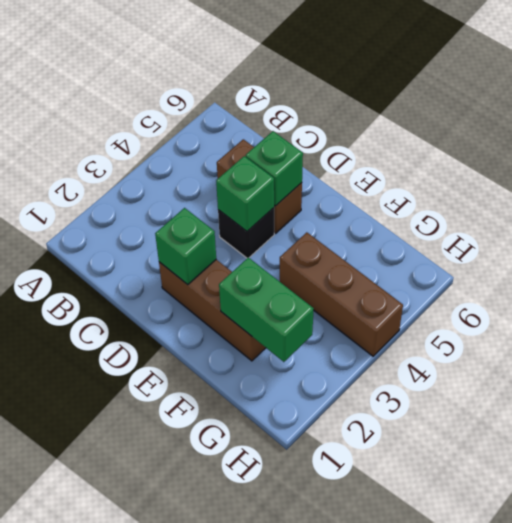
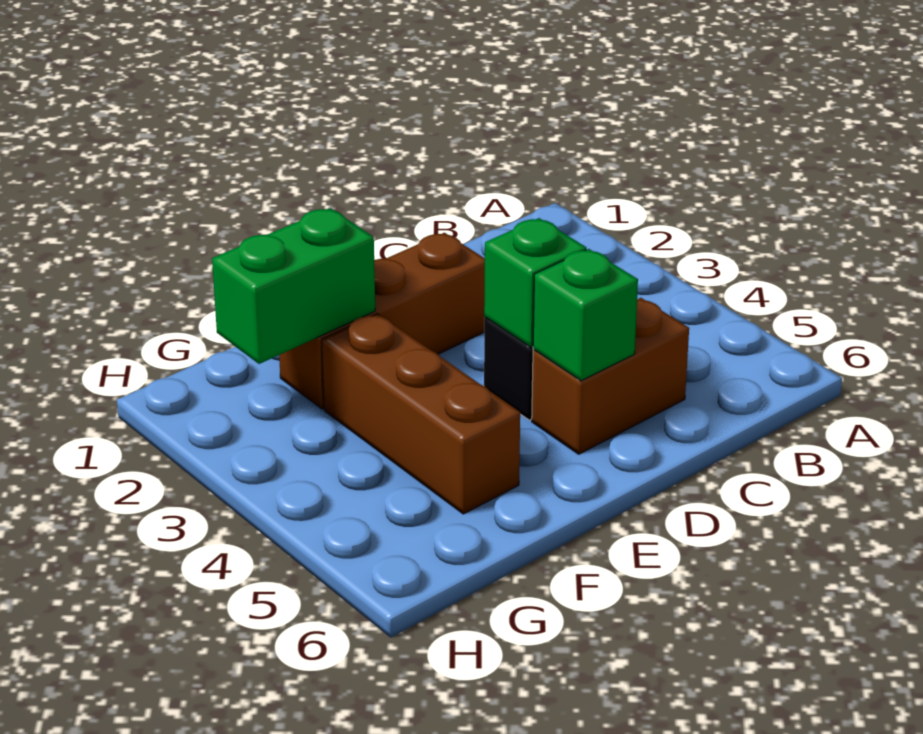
green 1x1 brick [155,208,216,285] -> none
brown 1x3 brick [280,232,403,356] -> brown 1x3 brick turned to [322,314,520,514]

